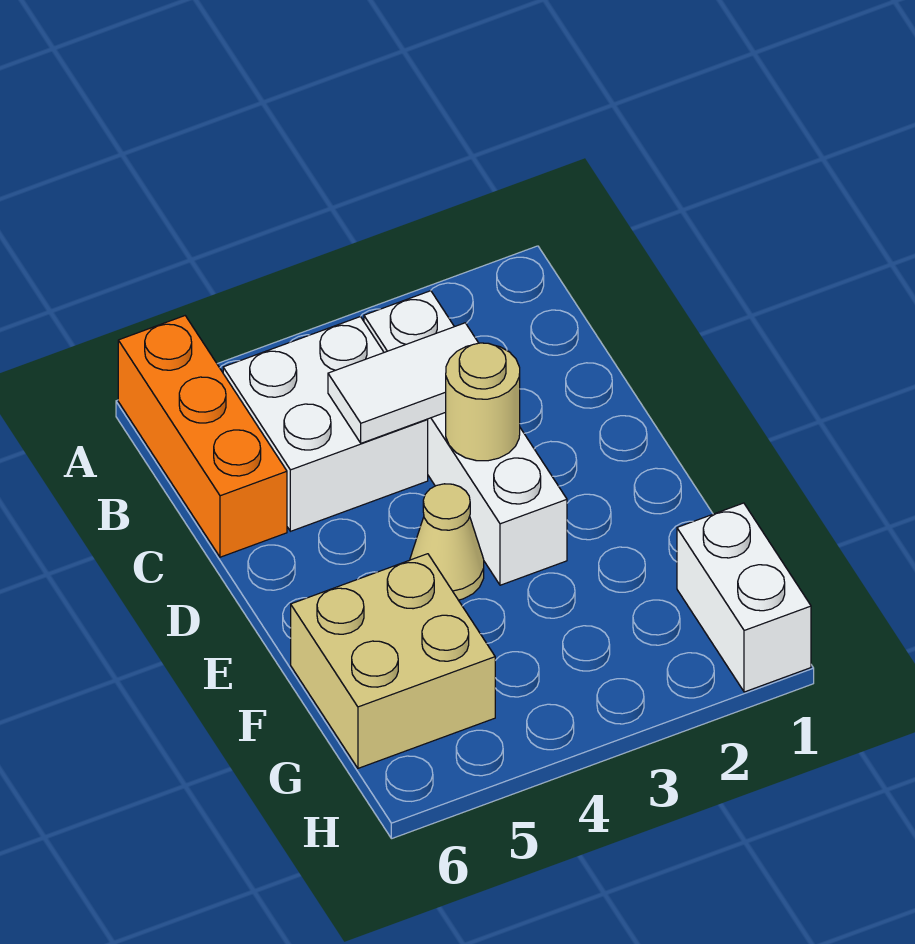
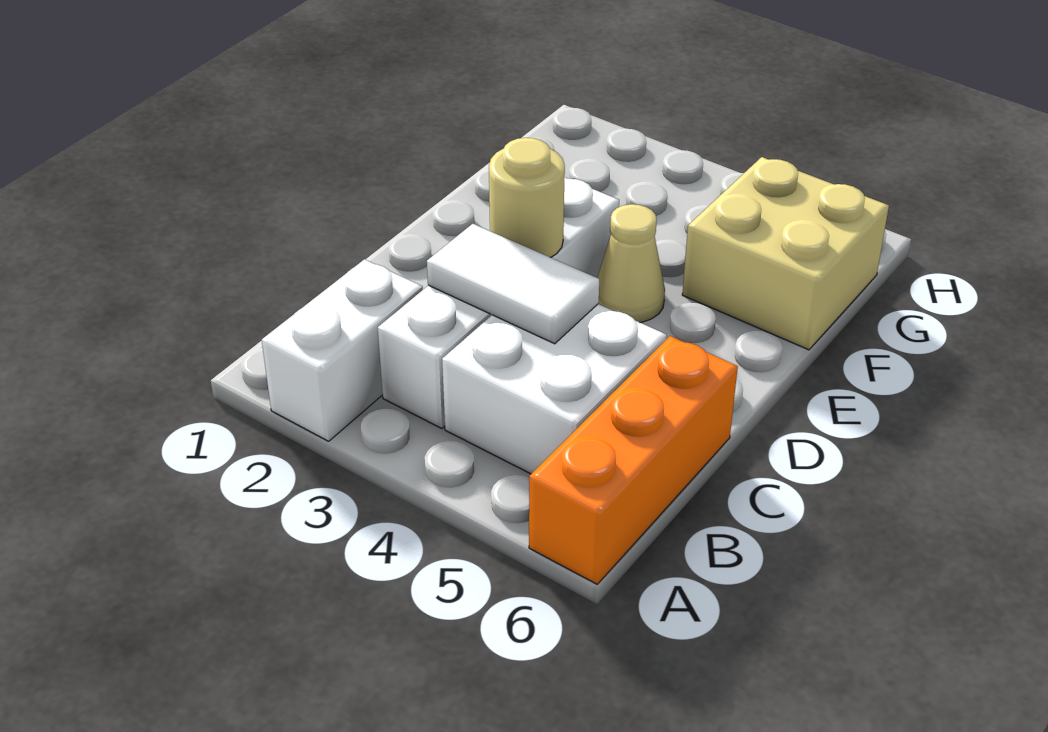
white 1x2 brick [677,503,811,692] -> white 1x2 brick moved to [262,259,423,441]

